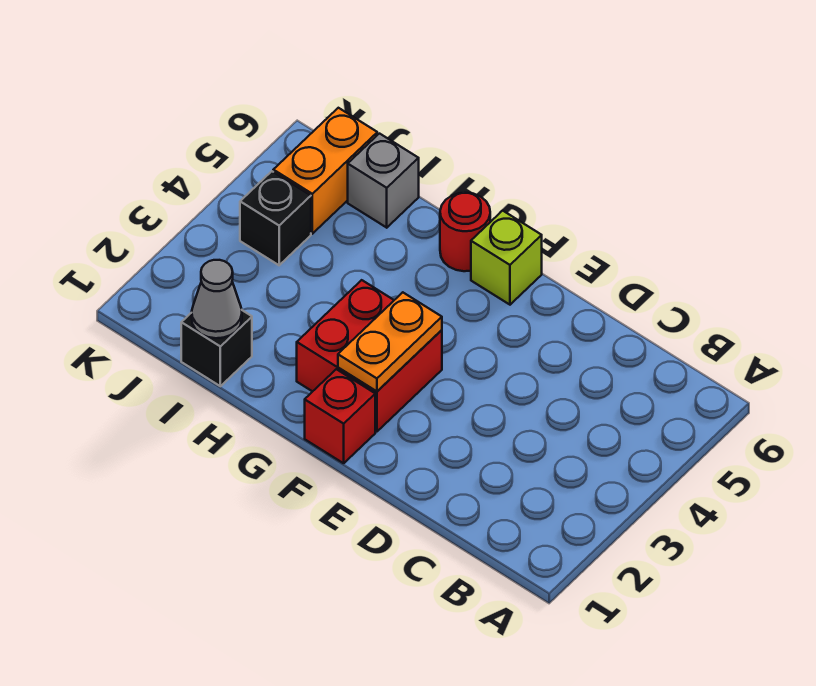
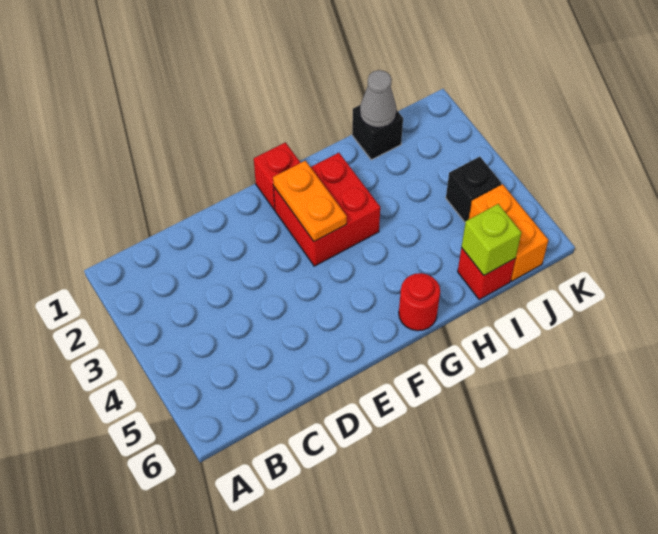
lime 1x1 brick [471,211,542,305] -> lime 1x1 brick moved to [461,204,521,275]
grey 1x1 brick [348,134,419,228] -> red 1x1 brick [458,248,515,299]

